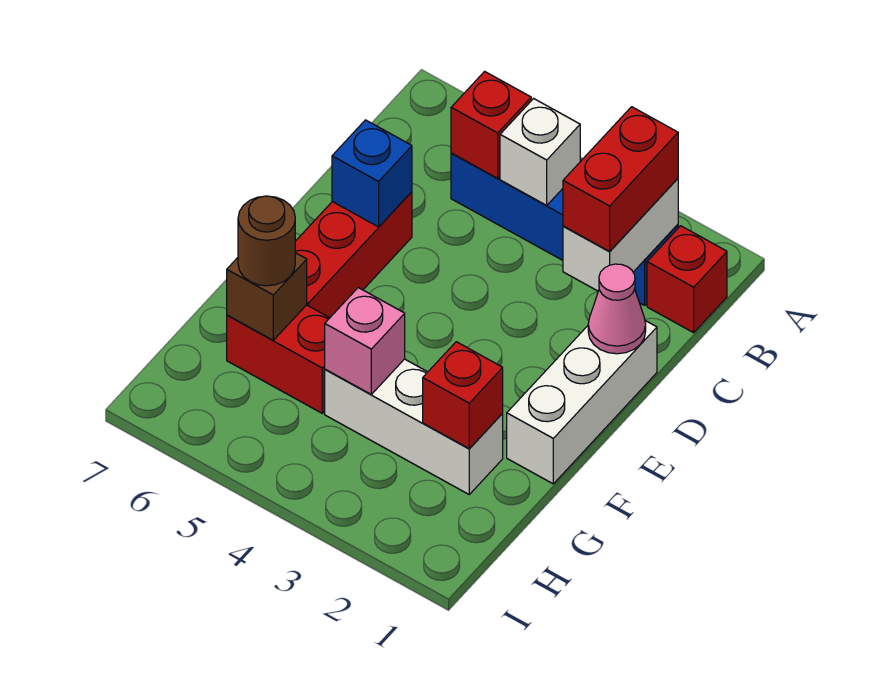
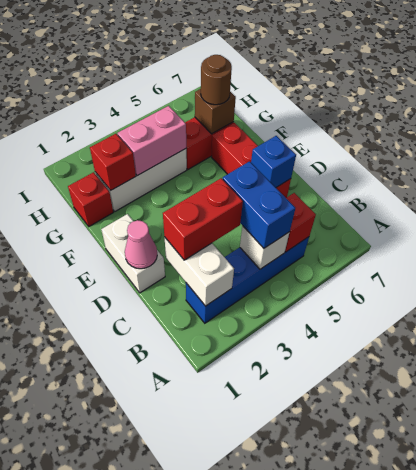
red 1x1 brick [647,226,727,333] -> red 1x1 brick moved to [68,172,113,226]
red 1x2 brick [563,107,678,251] -> red 1x2 brick turned to [163,178,243,260]
none -> blue 1x2 brick [223,161,295,248]
white 1x3 brick [507,321,657,484] -> white 1x2 brick [101,214,165,293]
pink 1x1 brick [325,288,405,394] -> pink 1x2 brick [117,106,186,176]

